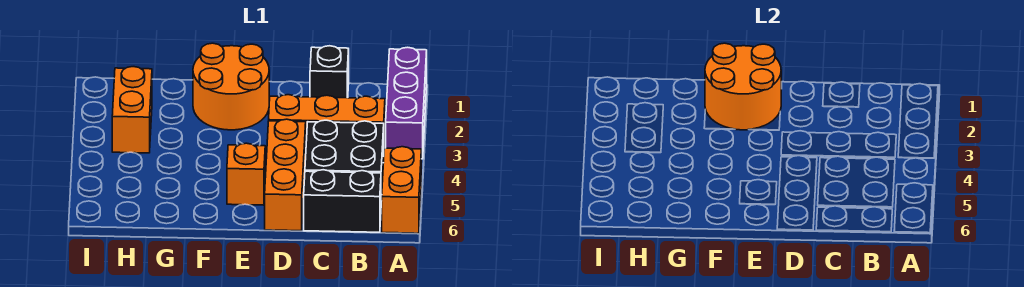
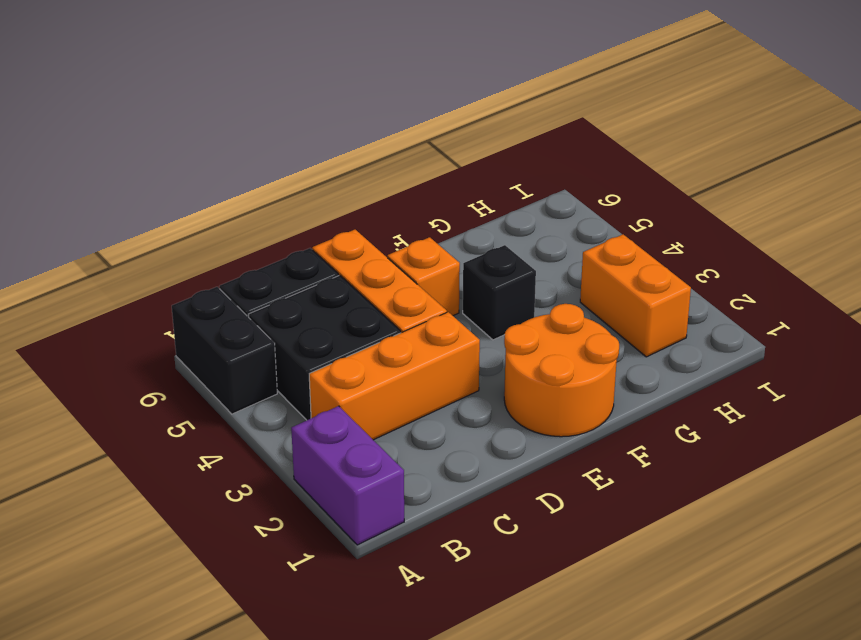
purple 1x3 brick [386,47,427,159] -> purple 1x2 brick [291,406,404,545]
orange 1x2 brick [382,147,421,233] -> black 1x2 brick [172,287,277,414]
black 1x1 brick [310,46,349,98] -> black 1x1 brick moved to [463,245,536,340]
orange 2x2 round brick [705,43,781,130] -> none

